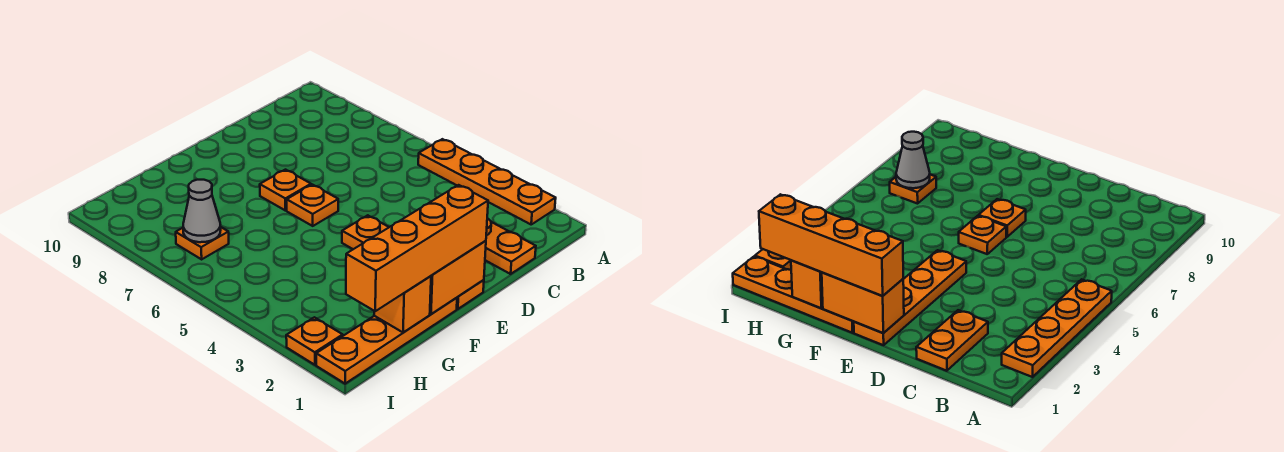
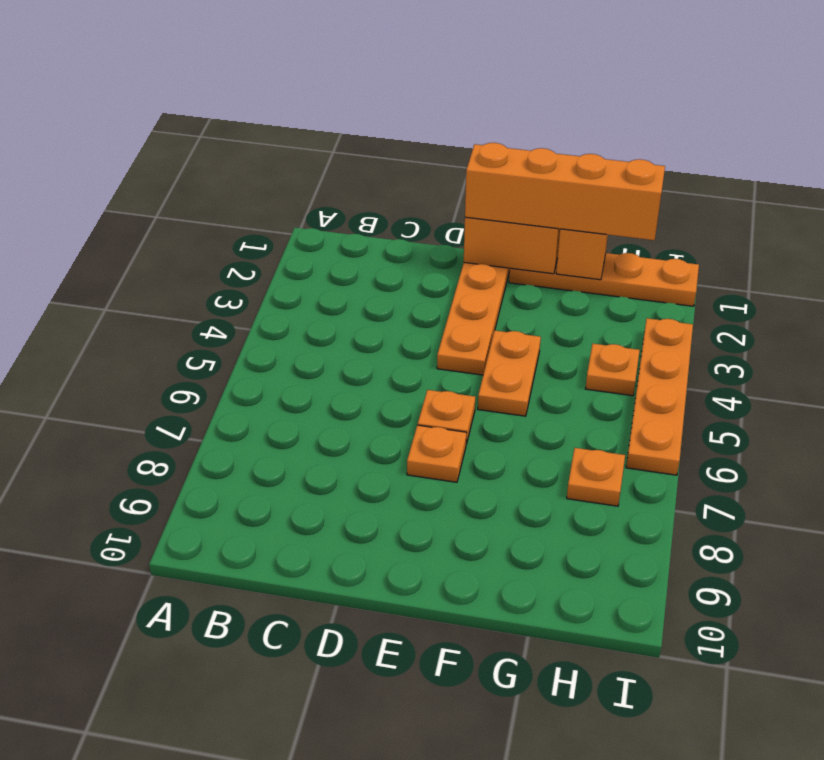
orange 1x4 plate [418,139,556,224] -> orange 1x4 plate moved to [626,318,693,475]
orange 1x2 plate [485,218,536,274] -> orange 1x2 plate moved to [478,331,541,416]
grey 1x1 cone [183,180,221,242] -> none
orange 1x1 plate [286,317,343,365] -> orange 1x1 plate moved to [585,344,640,396]

